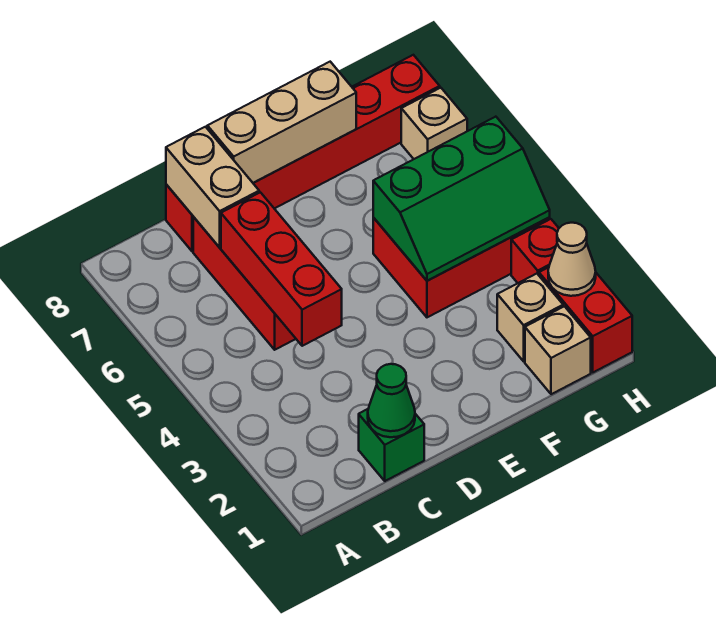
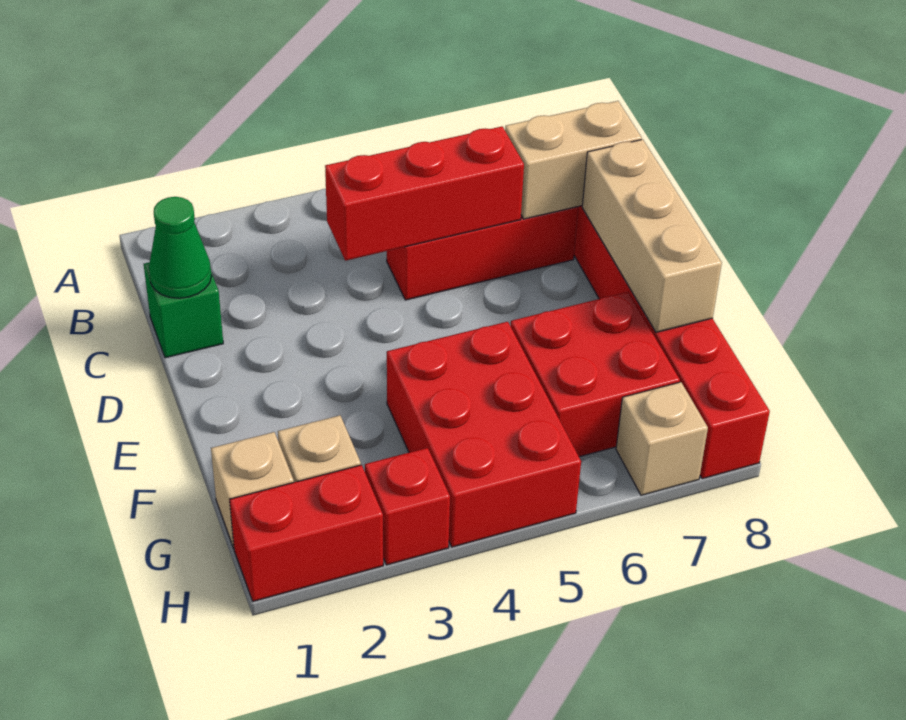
green 2x3 slope [373,117,550,281] -> none
none -> red 2x2 brick [511,292,680,457]
tan 1x1 cone [548,223,596,296] -> none

